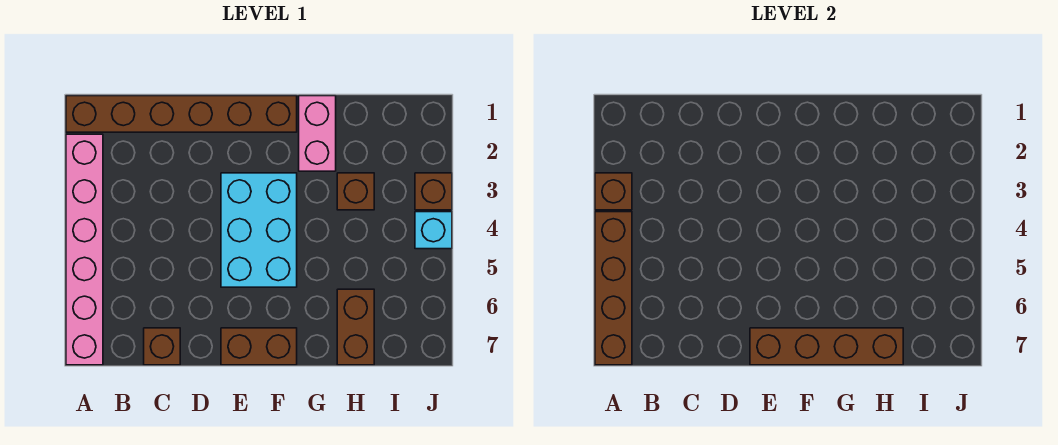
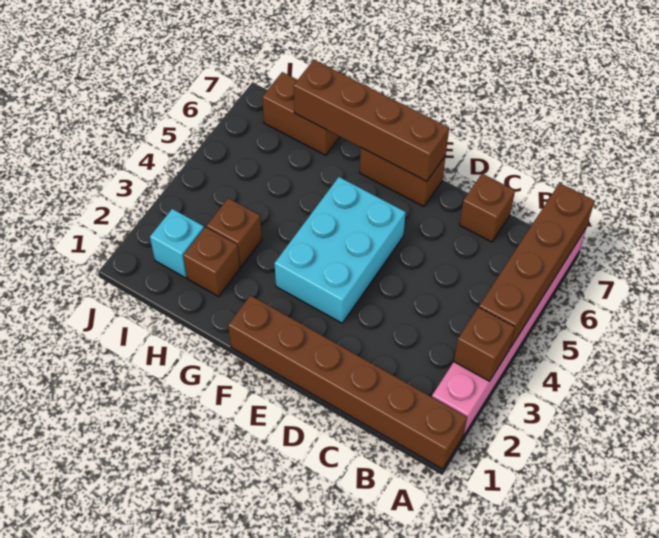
pink 1x2 brick [299,96,336,171] -> none
brown 1x2 brick [337,289,374,365] -> brown 1x2 brick turned to [262,72,340,155]
brown 1x1 brick [415,173,452,210] -> brown 1x1 brick moved to [183,227,240,296]
cyan 1x1 brick [415,212,452,249] -> cyan 1x1 brick moved to [150,209,204,278]

